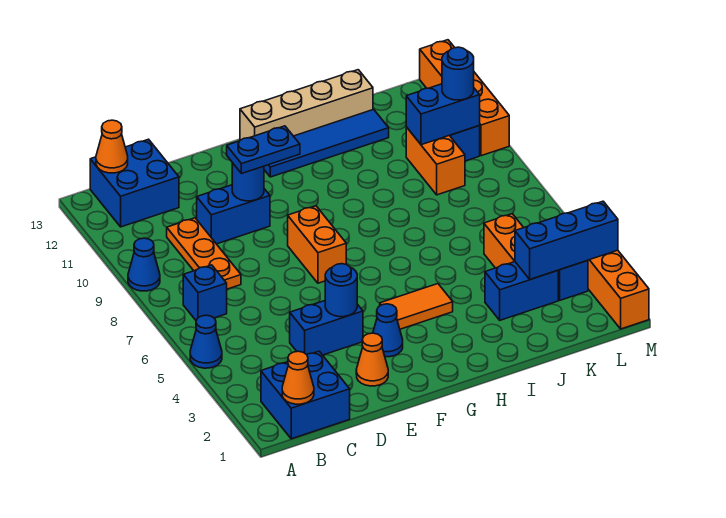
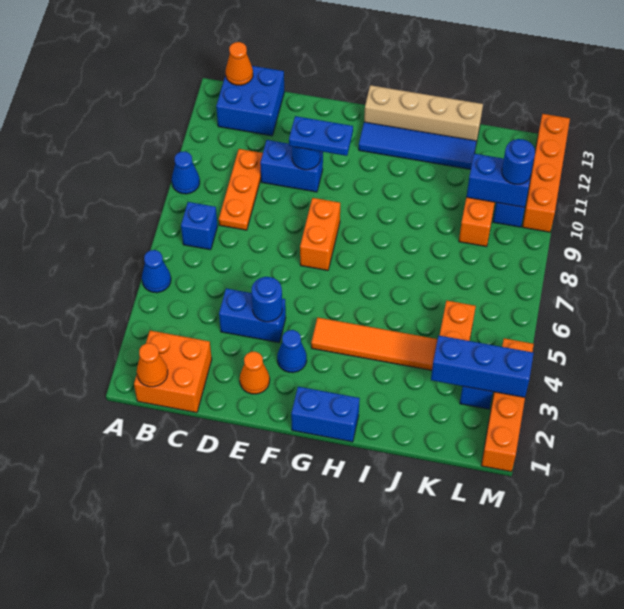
blue 2x2 brick [261,351,350,439] -> orange 2x2 brick [134,331,212,413]
orange 1x2 tile [380,284,453,329] -> orange 1x4 tile [311,318,438,370]
blue 1x2 brick [485,262,558,320] -> blue 1x2 brick moved to [291,387,360,442]

